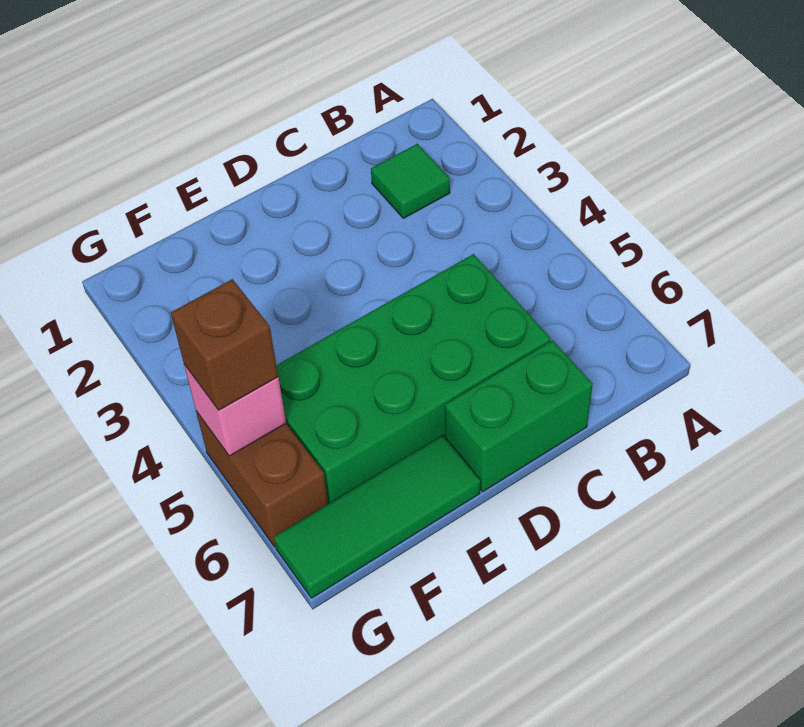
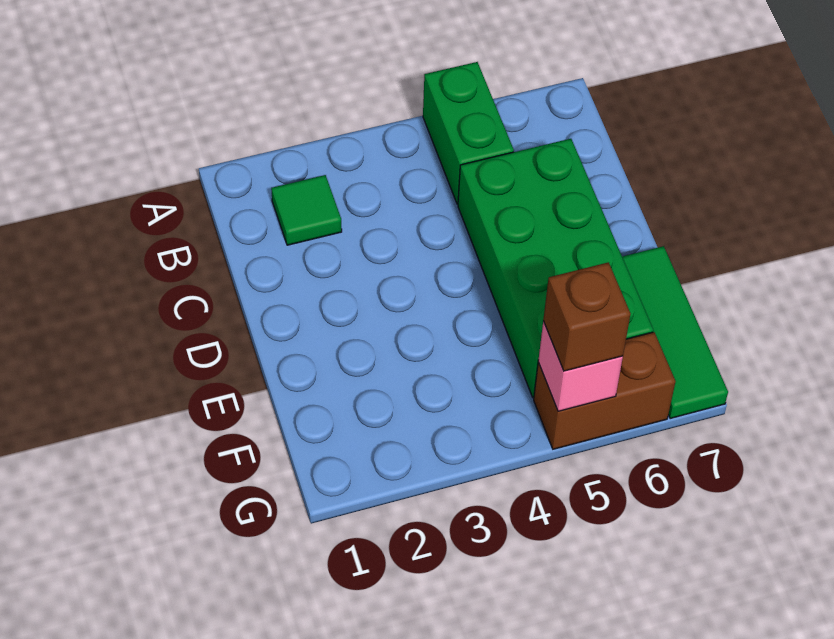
green 1x2 brick [445,340,593,492] -> green 1x2 brick moved to [423,62,514,204]

